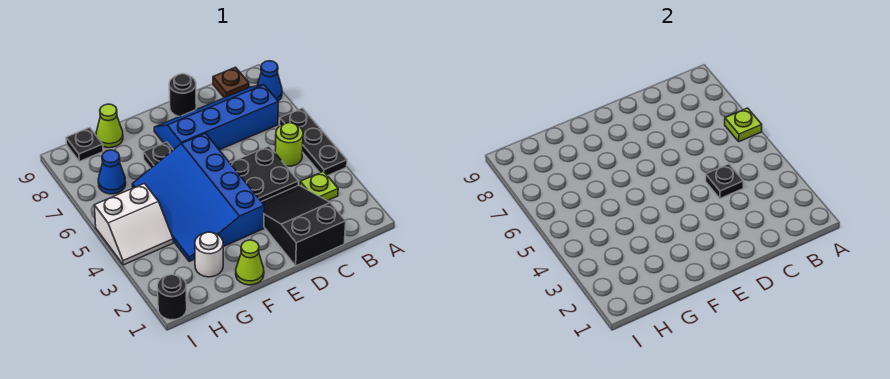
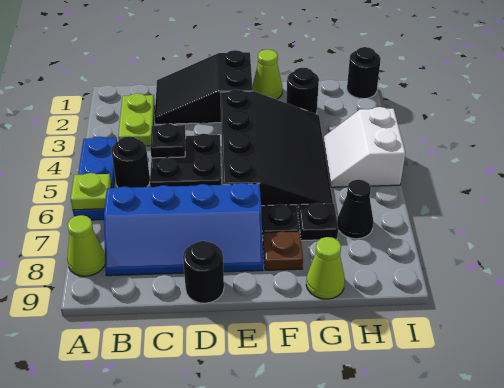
black 1x3 plate [280,108,347,176] -> blue 1x3 plate [73,136,117,220]
blue 1x1 cone [257,61,282,101] -> lime 1x1 cone [67,215,105,276]
lime 1x1 plate [300,171,338,201] -> lime 1x2 plate [118,93,155,146]
lime 1x1 round brick [275,123,303,166] -> black 1x1 round brick [111,136,150,188]
brown 1x1 plate [213,67,249,98] -> brown 1x1 plate moved to [263,231,303,270]
black 2x3 slope [262,185,346,266] -> black 2x3 slope turned to [155,50,253,124]
blue 3x4 slope [132,133,264,261] -> black 3x4 slope [220,89,333,210]
white 1x1 round brick [195,232,223,277] -> black 1x1 round brick [286,68,319,114]
white 2x2 slope [94,183,173,265] -> white 2x2 slope turned to [324,107,405,187]
blue 1x1 cone [98,150,126,194] -> black 1x1 cone [337,180,373,239]
black 1x1 plate [66,128,103,161] -> black 1x1 plate moved to [298,203,338,241]

